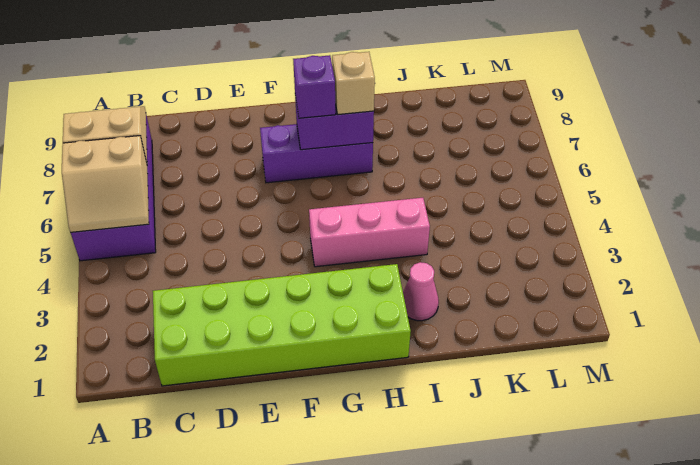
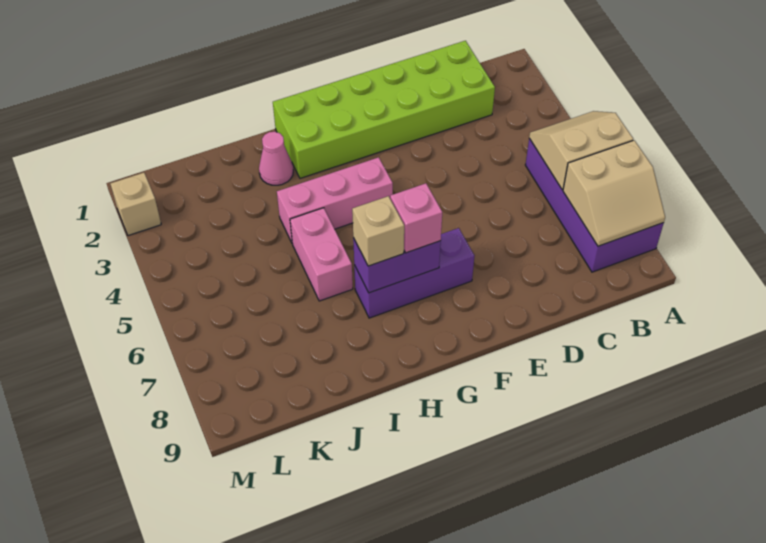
purple 1x1 brick [293,55,336,118] -> pink 1x1 brick [390,183,442,253]
none -> pink 1x2 brick [290,208,353,301]
none -> tan 1x1 brick [110,173,161,236]

